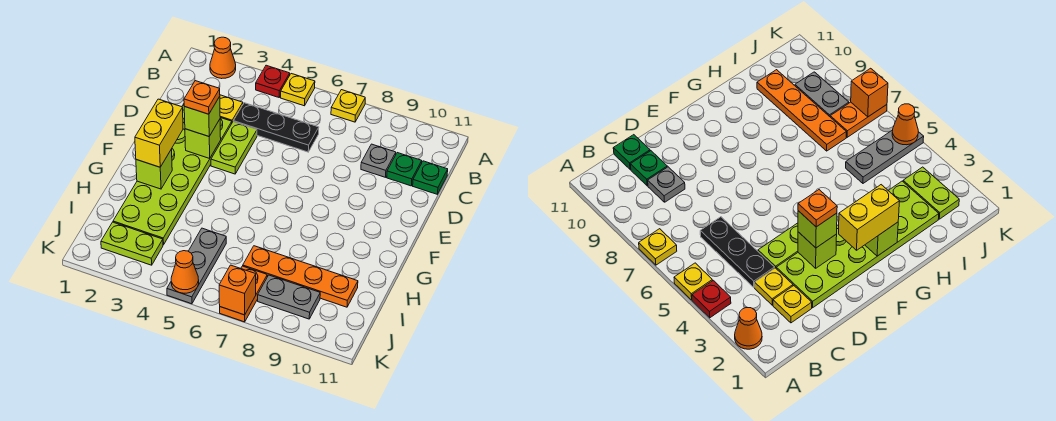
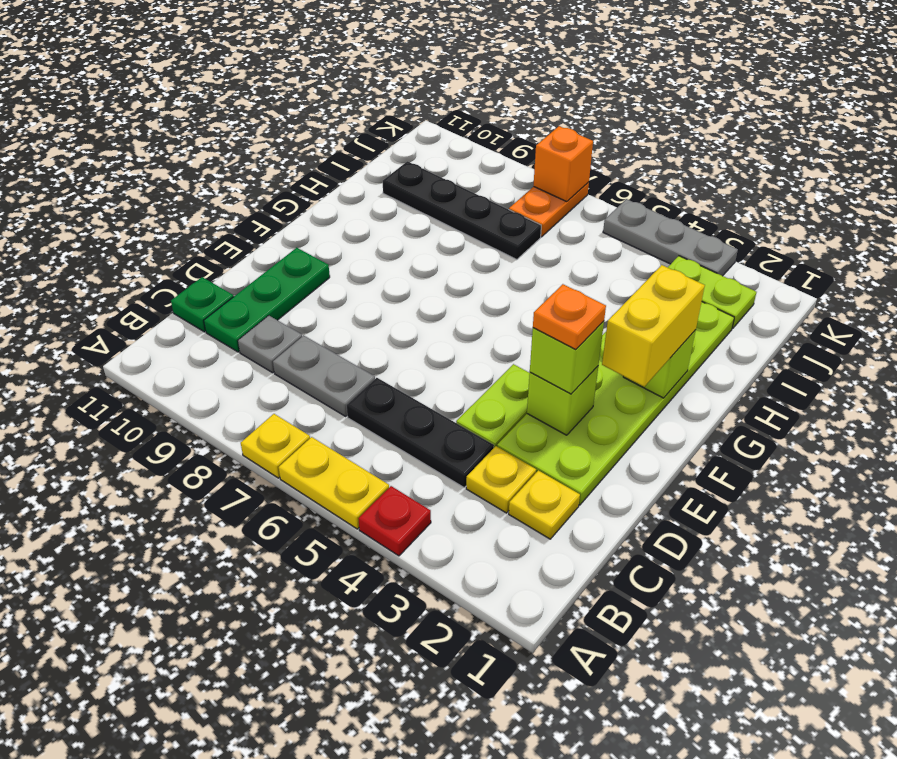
orange 1x1 cone [210,37,236,79] -> none
yellow 1x1 plate [281,74,315,106] -> yellow 1x2 plate [279,437,389,529]
green 1x1 plate [387,153,422,186] -> green 1x3 plate [204,248,330,352]
grey 1x3 plate [167,228,226,304] -> grey 1x3 plate turned to [603,199,738,276]
orange 1x4 plate [243,246,358,307] -> black 1x4 plate [383,161,541,260]
grey 1x2 plate [258,275,320,319] -> grey 1x2 plate moved to [273,335,375,416]
orange 1x1 cone [171,251,199,293] -> none

